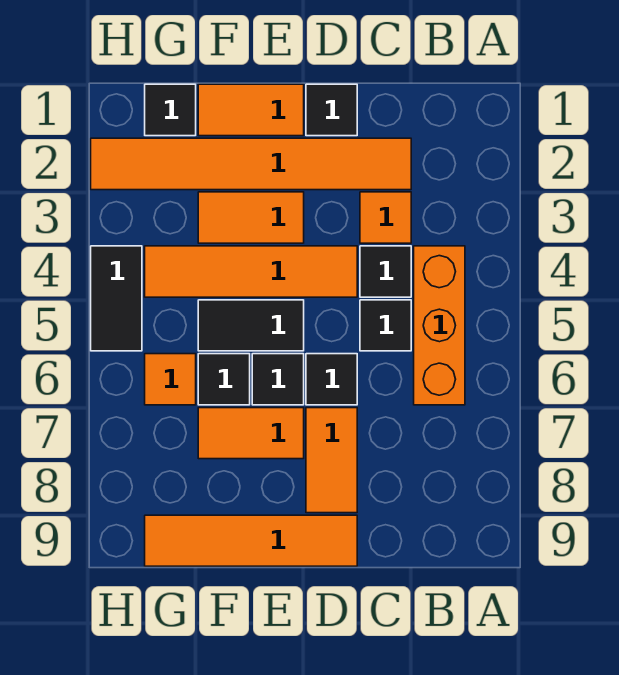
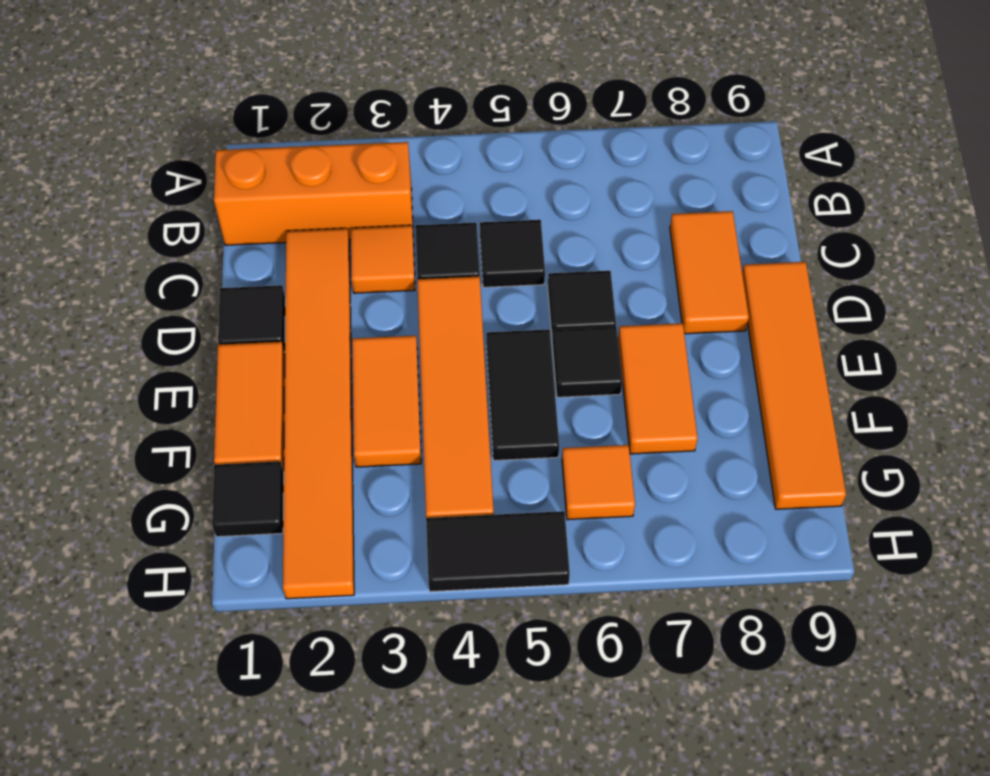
orange 1x3 brick [414,246,465,405] -> orange 1x3 brick moved to [214,142,413,245]
orange 1x2 tile [306,408,357,513] -> orange 1x2 tile turned to [670,211,749,334]
black 1x1 tile [198,354,250,405] -> none

